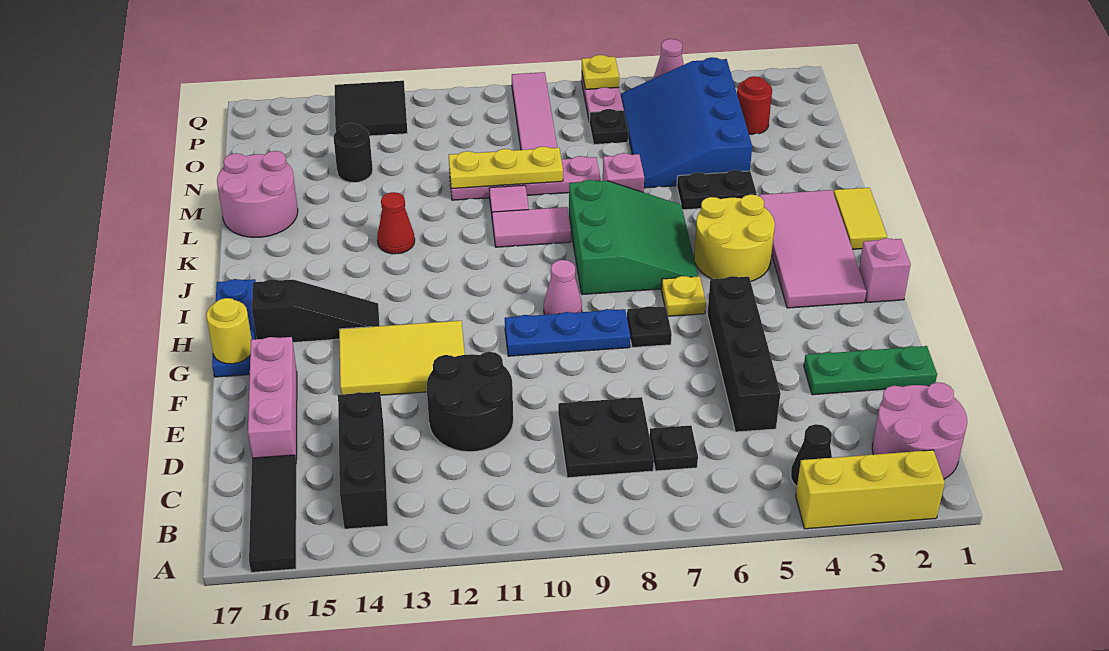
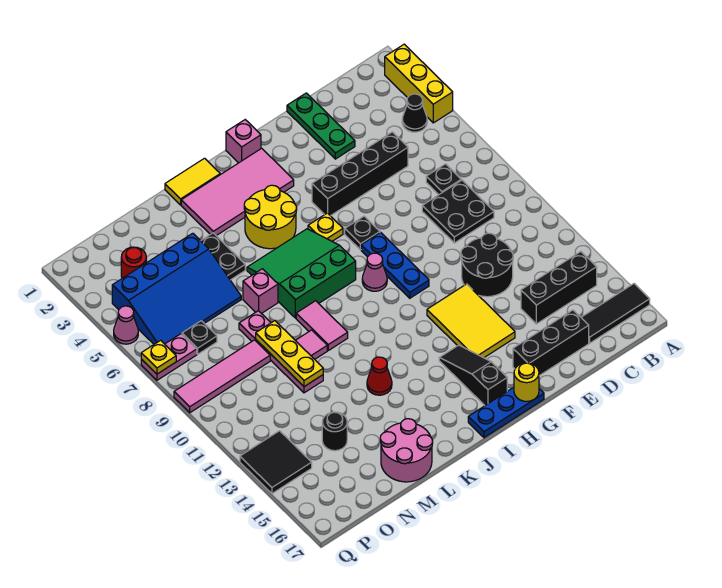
pink 2x2 round brick [872,382,967,479] -> none
pink 1x3 brick [248,337,297,460] -> black 1x3 brick [513,310,589,376]

